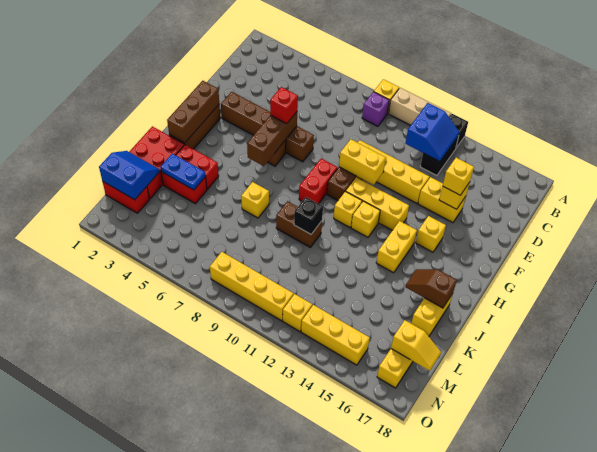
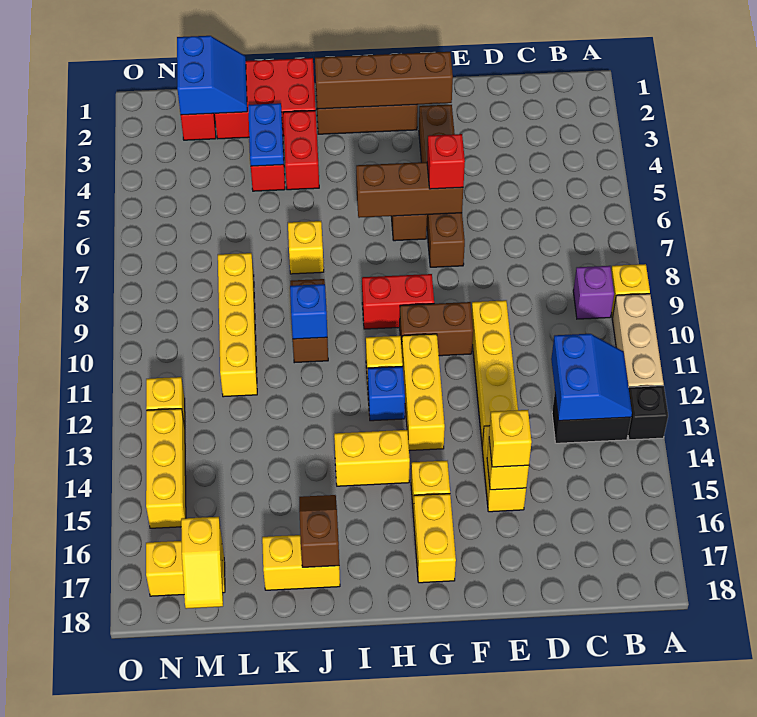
blue 2x2 slope [406,103,460,162] -> blue 2x2 slope turned to [551,334,632,421]
yellow 1x2 brick [339,139,386,185] -> yellow 1x2 brick moved to [413,494,456,583]
brown 1x3 brick [167,81,219,143] -> brown 1x4 brick [315,52,453,109]
yellow 1x1 brick [351,201,380,237] -> blue 1x1 brick [368,366,405,421]
black 1x1 brick [294,197,323,234] -> blue 1x1 brick [290,284,327,339]
yellow 1x4 brick [210,252,294,321] -> yellow 1x4 brick moved to [218,253,257,397]

